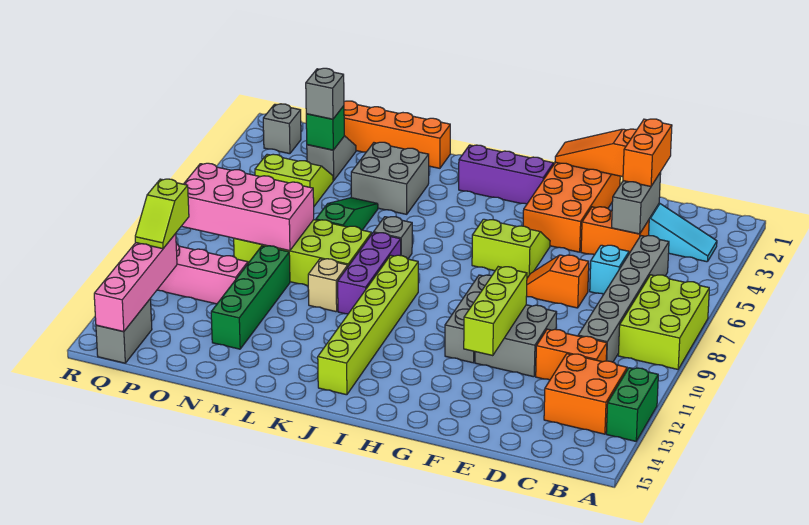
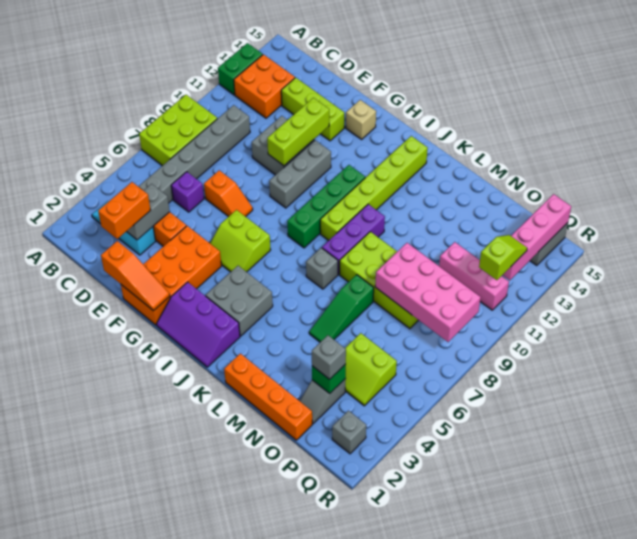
orange 1x2 brick [536,329,607,380] -> none
cyan 1x1 brick [590,245,629,294] -> purple 1x1 brick [171,172,204,212]
none -> lime 1x3 brick [281,78,344,141]
grey 2x2 brick [351,142,429,214] -> grey 2x2 brick moved to [206,266,273,336]
tan 1x1 brick [308,259,348,312] -> tan 1x1 brick moved to [346,100,376,139]
green 1x4 brick [211,246,290,349] -> green 1x4 brick moved to [287,165,365,248]

